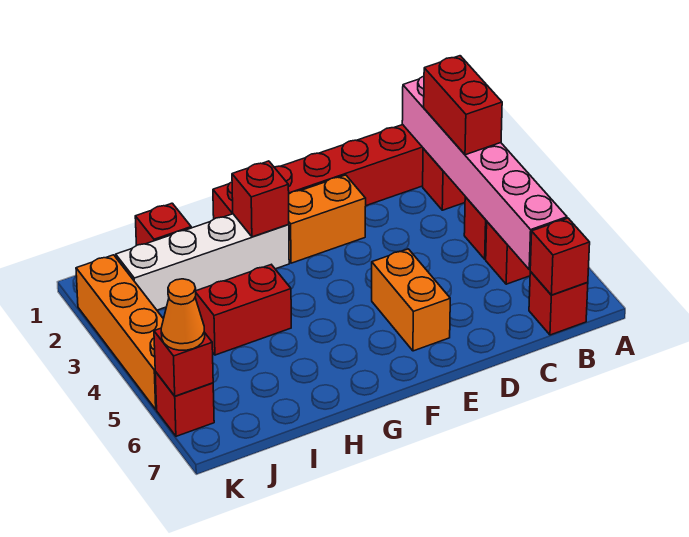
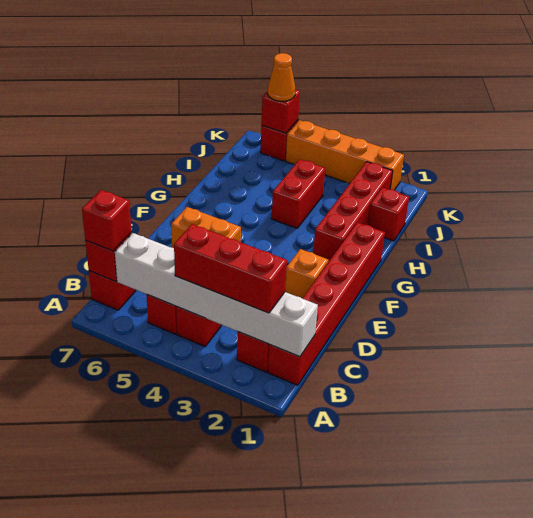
pink 1x6 brick [402,76,567,270] -> white 1x6 brick [115,233,318,357]
red 1x2 brick [424,56,502,155] -> red 1x3 brick [174,224,287,313]
orange 1x2 brick [288,175,366,263] -> orange 1x1 brick [285,249,328,298]
white 1x4 brick [116,214,289,310] -> red 1x4 brick [313,162,393,262]
red 1x1 brick [232,161,289,237] -> red 1x1 brick moved to [82,190,131,251]

